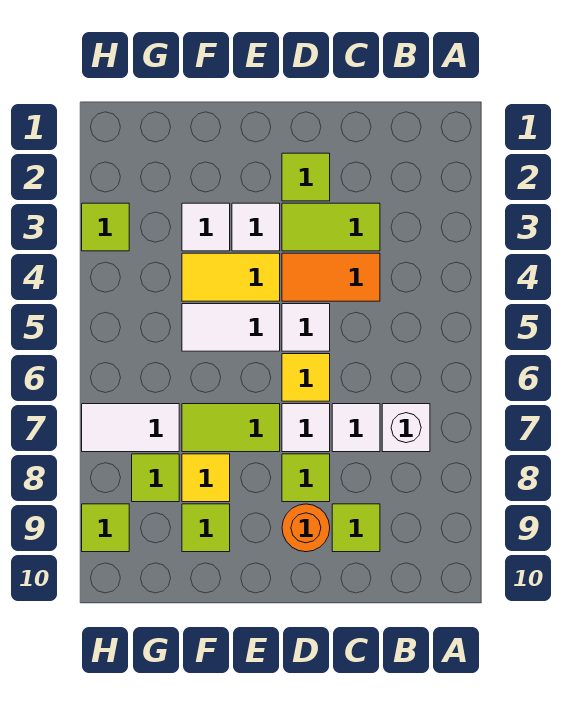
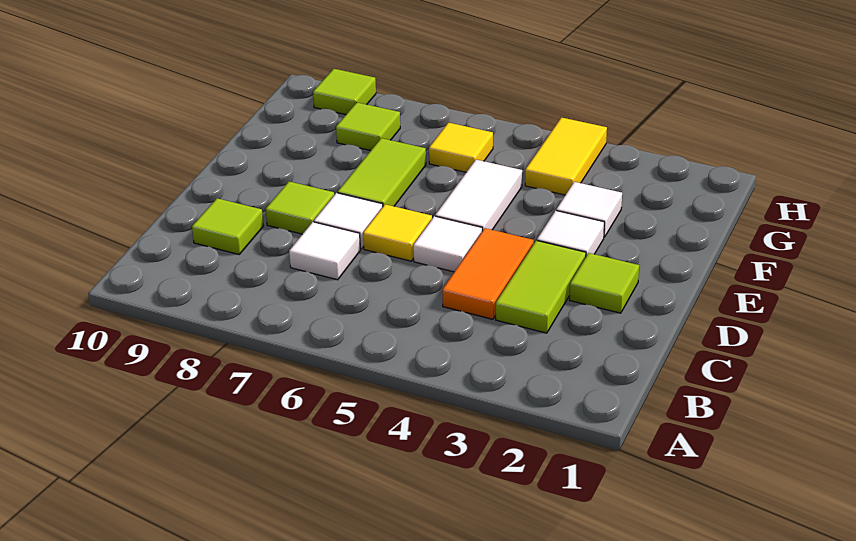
white 1x1 brick [382,404,430,452] -> none
orange 1x1 round brick [282,504,330,552] -> none
yellow 1x2 tile [182,253,280,301] -> yellow 1x2 tile moved to [525,118,607,195]
yellow 1x1 tile [182,454,230,502] -> yellow 1x1 tile moved to [429,123,493,172]
lime 1x1 tile [182,504,230,552] -> none
white 1x2 tile [82,404,179,452] -> none
lime 1x1 tile [82,203,129,251] -> none

